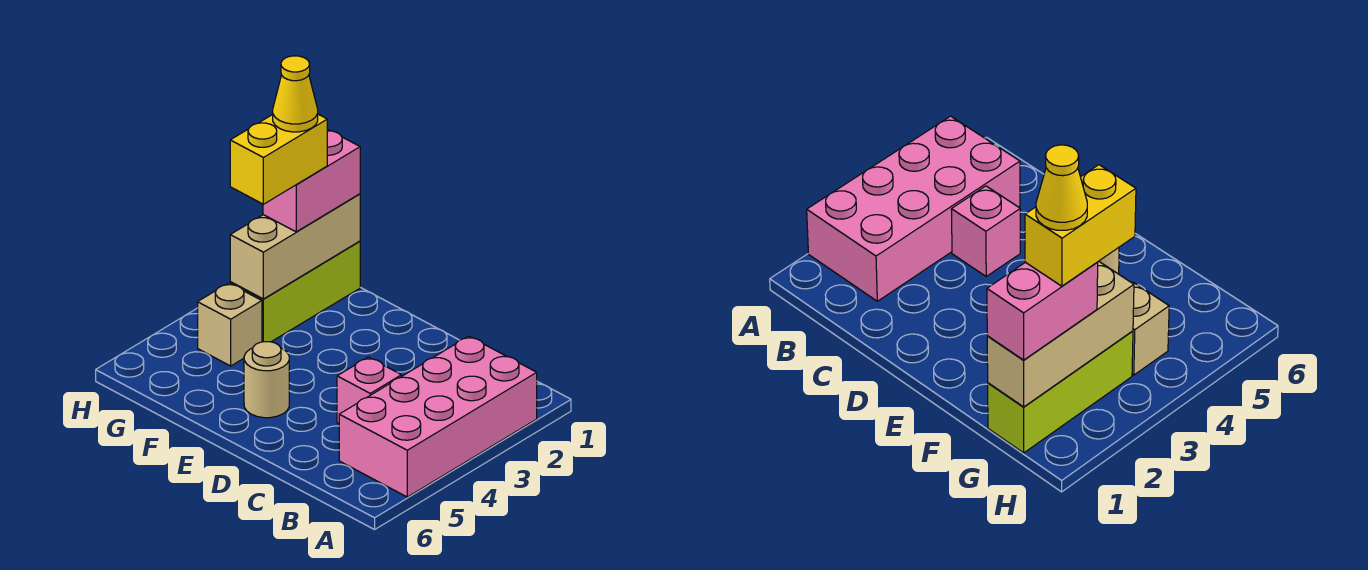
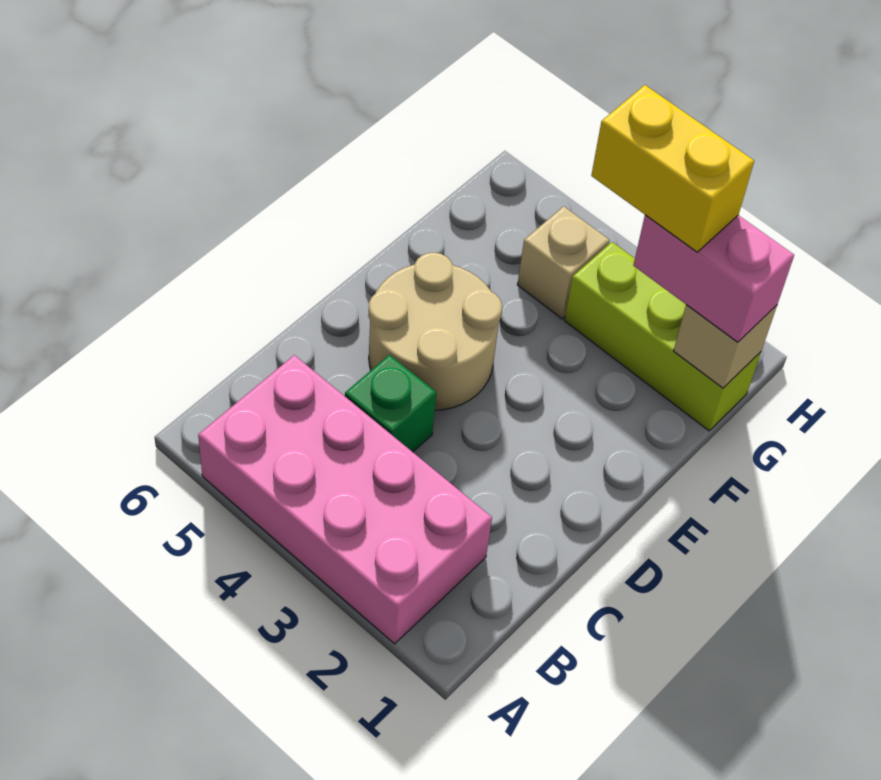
pink 1x1 brick [337,357,401,424] -> green 1x1 brick [345,355,436,452]
tan 1x1 round brick [244,342,289,418] -> tan 2x2 round brick [368,252,502,410]
tan 1x3 brick [230,194,360,299] -> tan 1x1 brick [674,305,777,388]
yellow 1x1 cone [273,56,318,132] -> none

